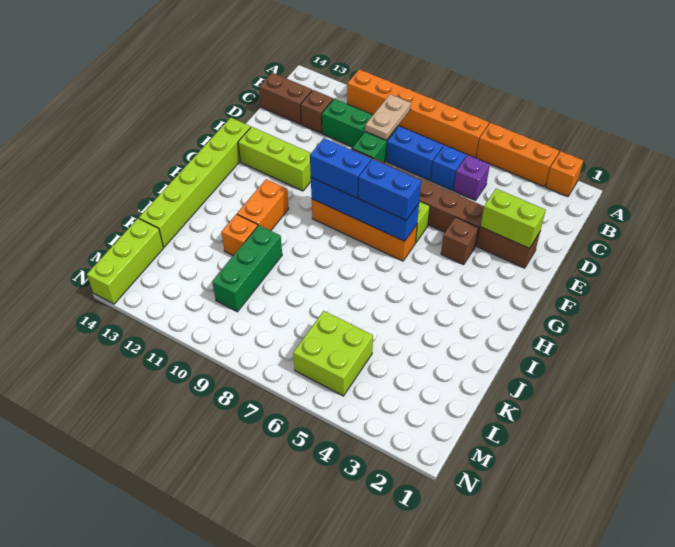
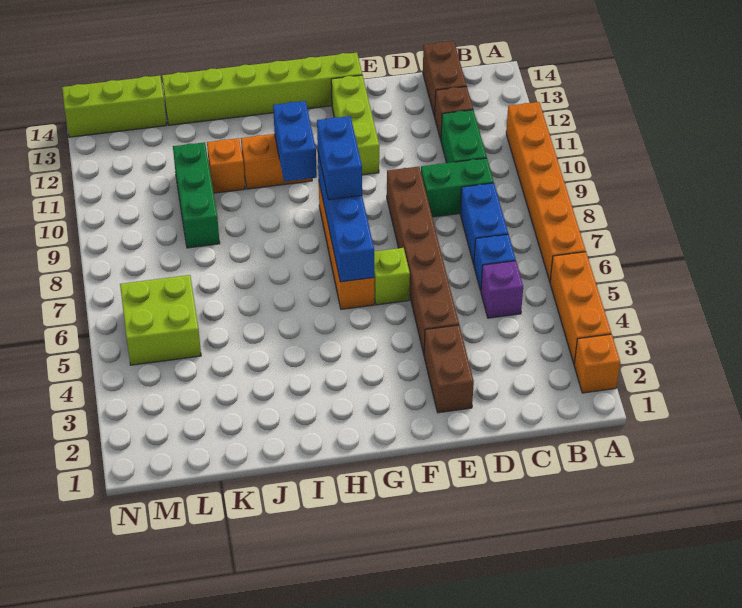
tan 1x2 plate [365,94,411,140] -> none
lime 1x2 brick [481,189,546,249] -> none
brown 1x1 brick [441,217,479,265] -> none
blue 1x2 brick [358,159,421,220] -> blue 1x2 brick moved to [273,101,317,182]
green 1x3 brick [212,225,282,312] -> green 1x3 brick turned to [173,142,220,248]

